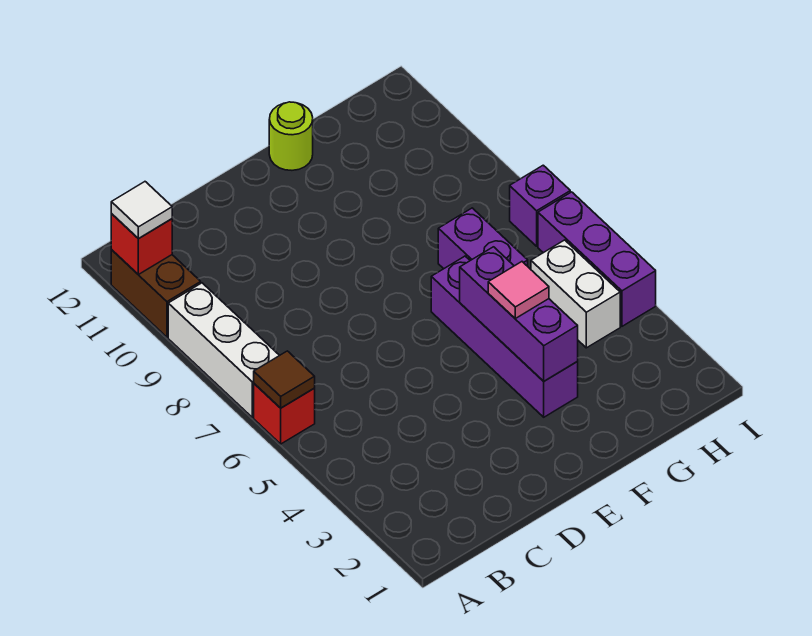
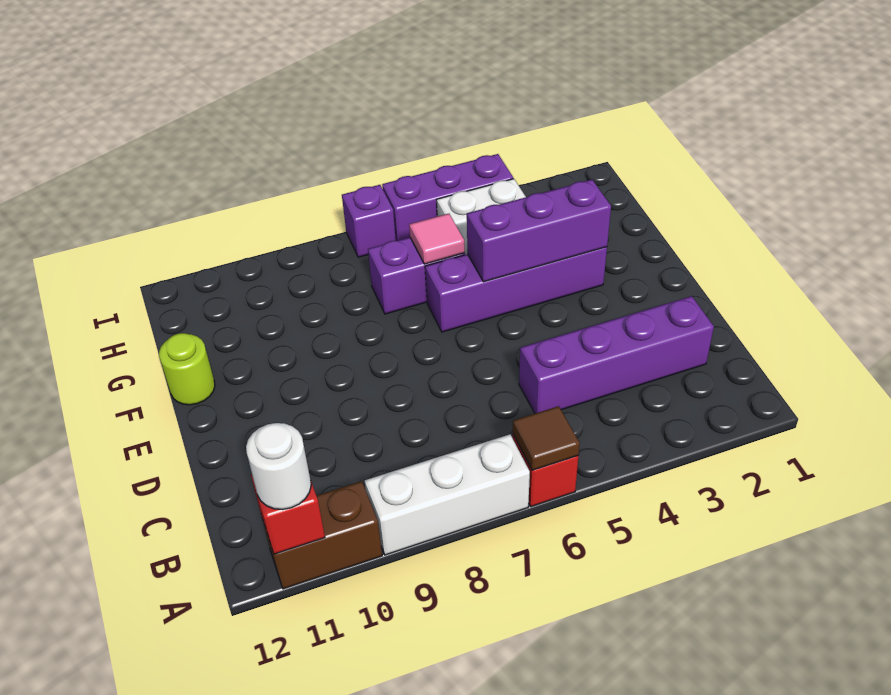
white 1x1 tile [111,182,172,239] -> white 1x1 round brick [246,423,311,509]
none -> purple 1x4 brick [519,296,714,413]
pink 1x1 tile [488,262,549,318] -> pink 1x1 tile moved to [409,214,465,264]

